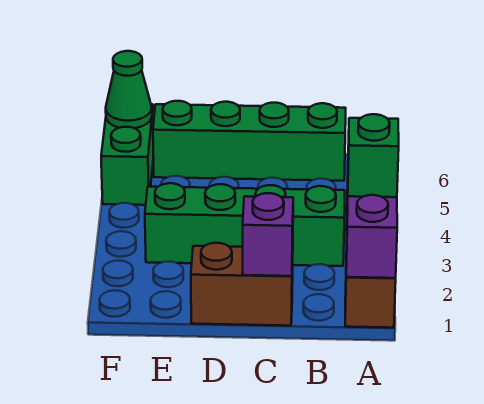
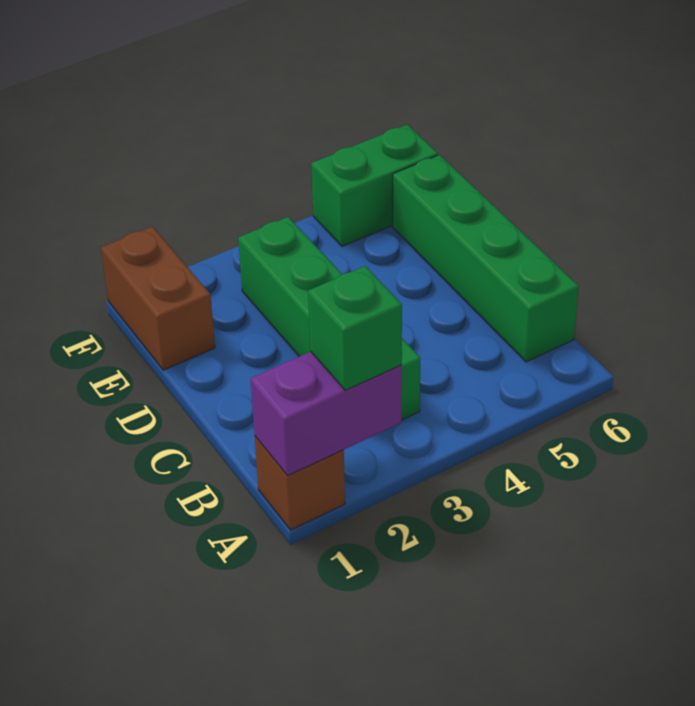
brown 1x2 brick [191,243,293,326] -> brown 1x2 brick moved to [101,227,215,370]
purple 1x1 brick [243,193,293,276] -> none
green 1x1 cone [106,51,152,128] -> none

